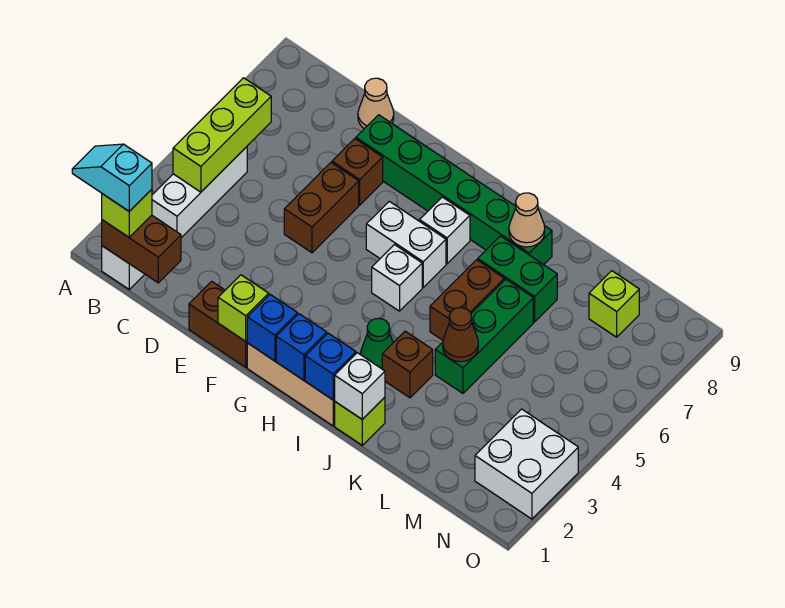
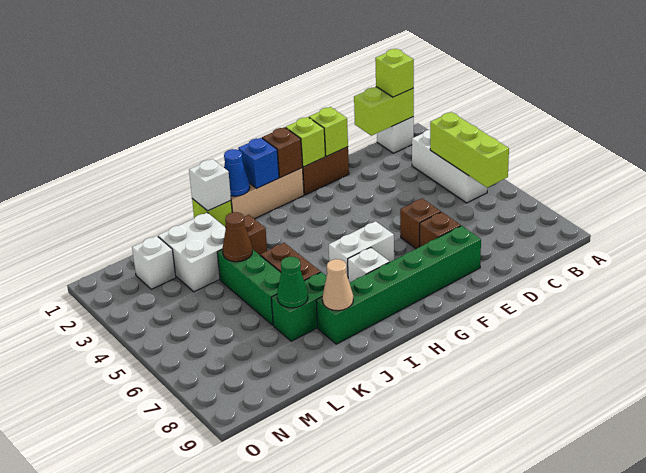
cyan 1x2 slope [72,144,152,211] -> none
brown 1x2 brick [102,215,181,283] -> lime 1x2 brick [354,87,414,136]
tan 1x1 cone [358,78,394,129] -> none
brown 1x2 brick [284,163,359,253] -> brown 1x1 brick [400,198,441,249]
blue 1x1 brick [247,294,298,361] -> brown 1x1 brick [262,127,302,178]
white 1x1 brick [372,245,422,311] -> white 1x1 brick moved to [132,236,176,289]
blue 1x1 brick [305,333,356,400] -> blue 1x1 cone [224,149,250,196]
green 1x1 cone [361,319,393,369] -> green 1x1 cone moved to [277,257,308,308]
lime 1x1 brick [589,271,639,337] -> lime 1x1 brick moved to [309,107,348,156]
white 2x2 brick [475,409,578,519] -> white 2x2 brick moved to [158,213,226,292]

